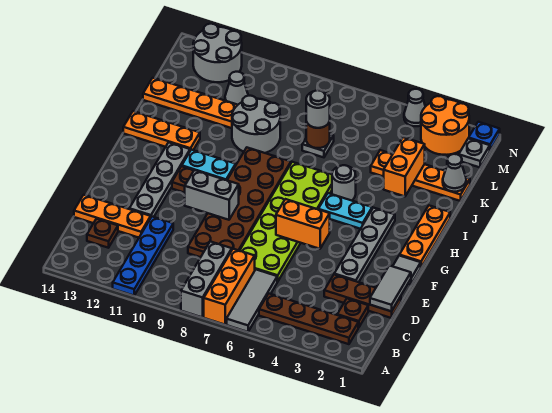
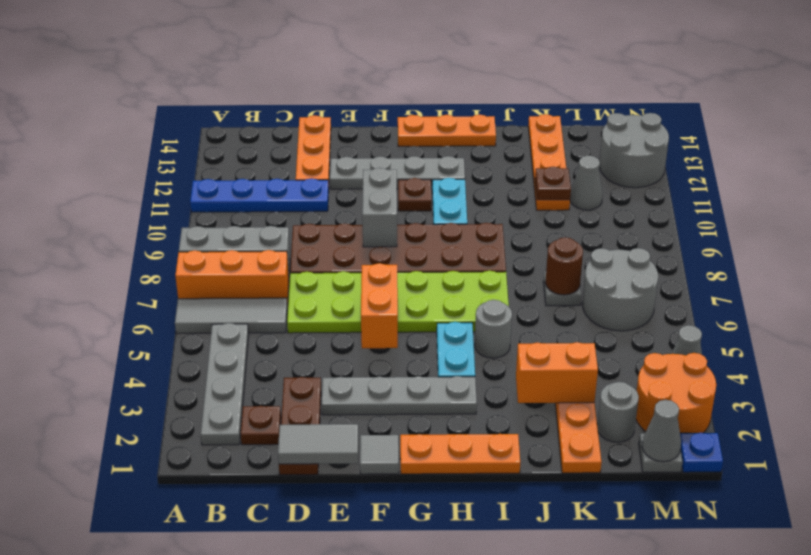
brown 1x4 plate [259,294,358,344] -> grey 1x4 plate [201,323,249,445]
brown 1x1 plate [87,219,118,248] -> brown 1x1 plate moved to [535,167,571,200]
orange 1x3 plate [123,111,200,151] -> orange 1x3 plate turned to [398,115,496,146]
grey 2x2 round brick [232,96,280,153] -> grey 2x2 round brick moved to [582,248,658,331]
grey 1x1 cone [443,154,466,192] -> grey 1x1 cone moved to [642,400,681,462]
grey 1x1 round brick [306,90,330,128] -> grey 1x1 round brick moved to [597,382,639,442]

